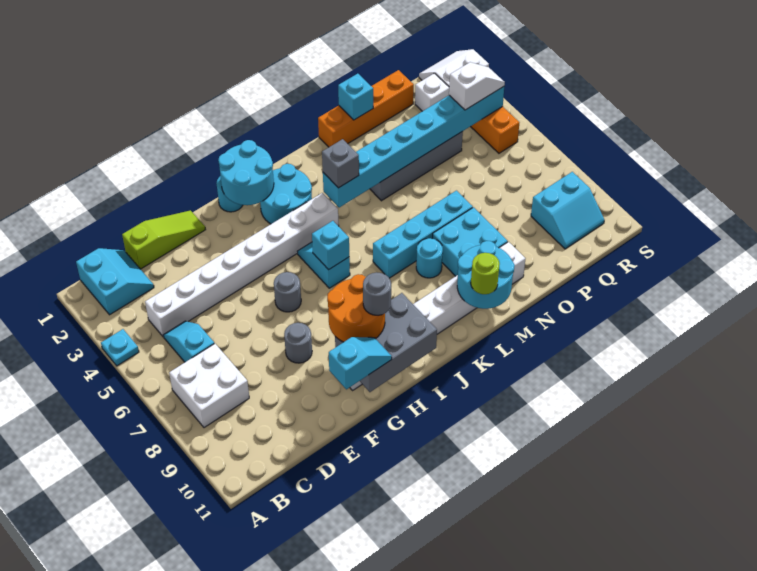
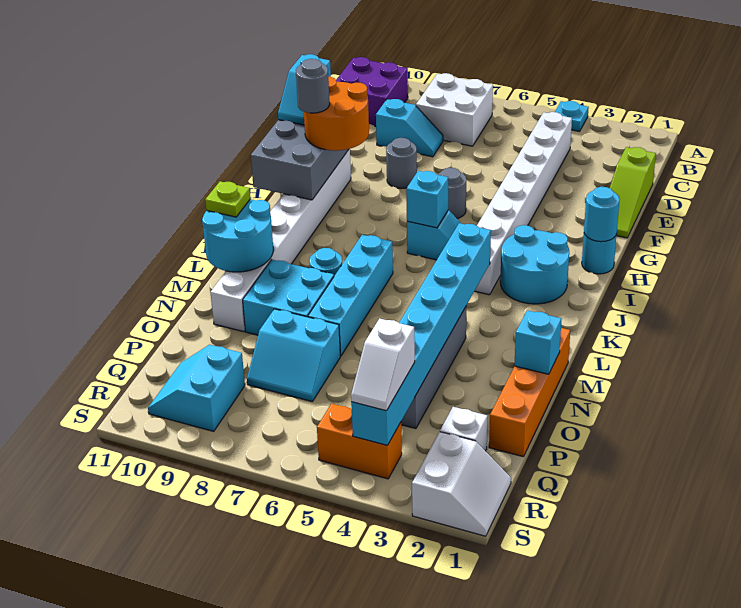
cyan 2x2 slope [76,248,154,315] -> cyan 2x2 slope moved to [247,309,340,402]
none -> purple 2x2 brick [336,57,408,126]
cyan 1x2 slope [164,321,214,362] -> cyan 1x2 slope moved to [376,99,443,157]
cyan 2x2 round brick [218,140,274,205] -> cyan 1x1 round brick [584,187,619,242]
grey 1x1 brick [322,139,359,188] -> none
lime 1x1 round brick [471,253,500,294] -> lime 1x1 plate [205,181,250,217]

